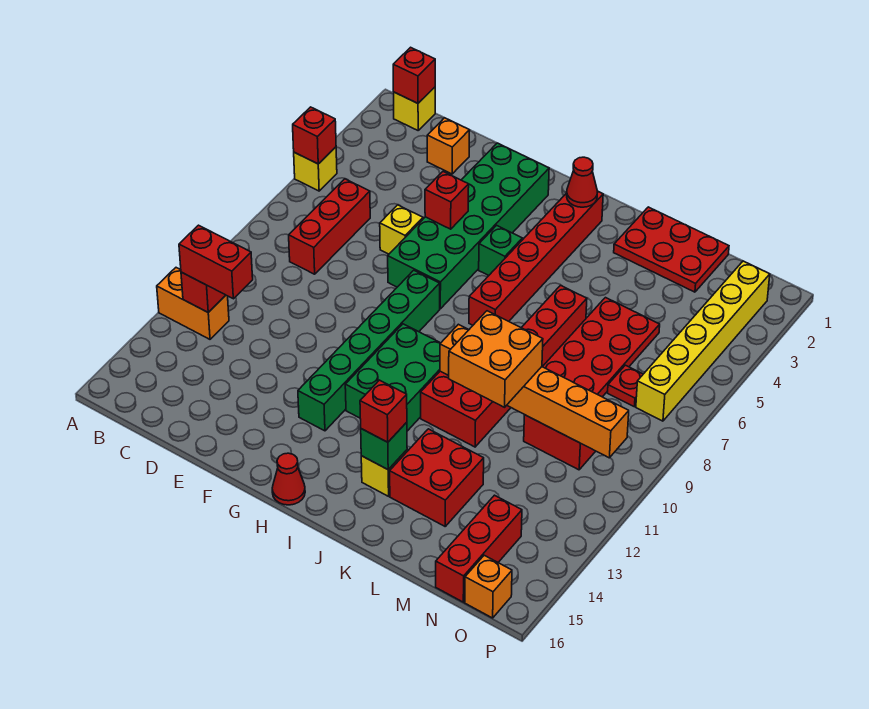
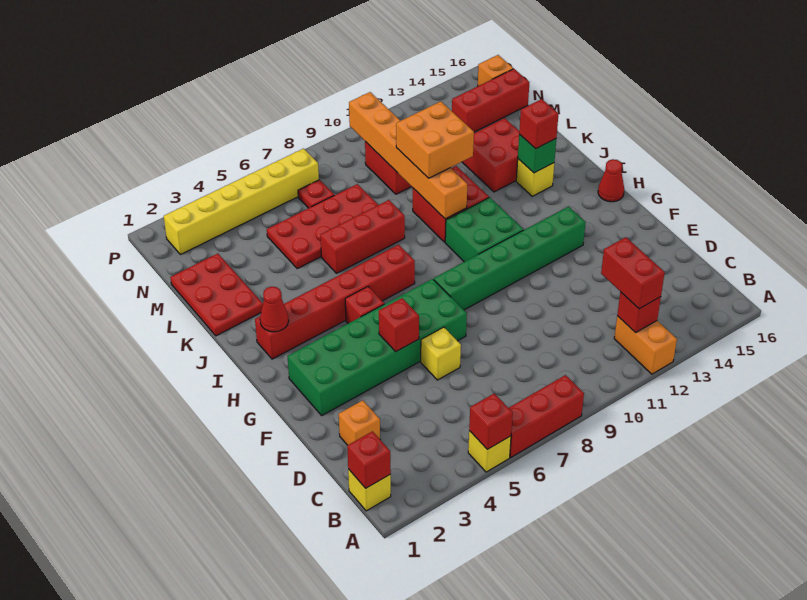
red 1x3 brick [289,179,370,274] -> red 1x3 brick moved to [509,375,584,457]
green 1x1 brick [479,225,522,275] -> red 1x1 brick [345,287,384,323]
green 2x3 brick [345,324,440,431] -> green 2x2 brick [445,197,524,262]

